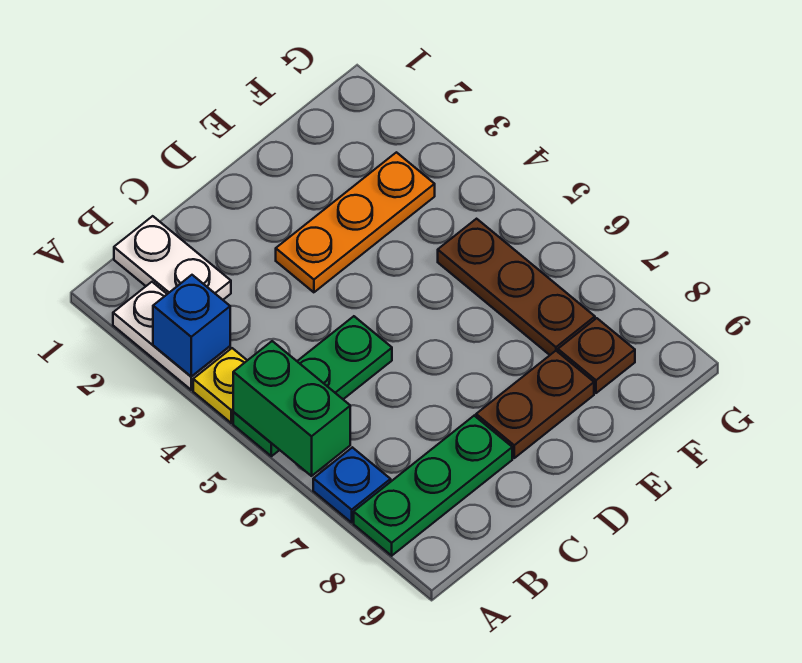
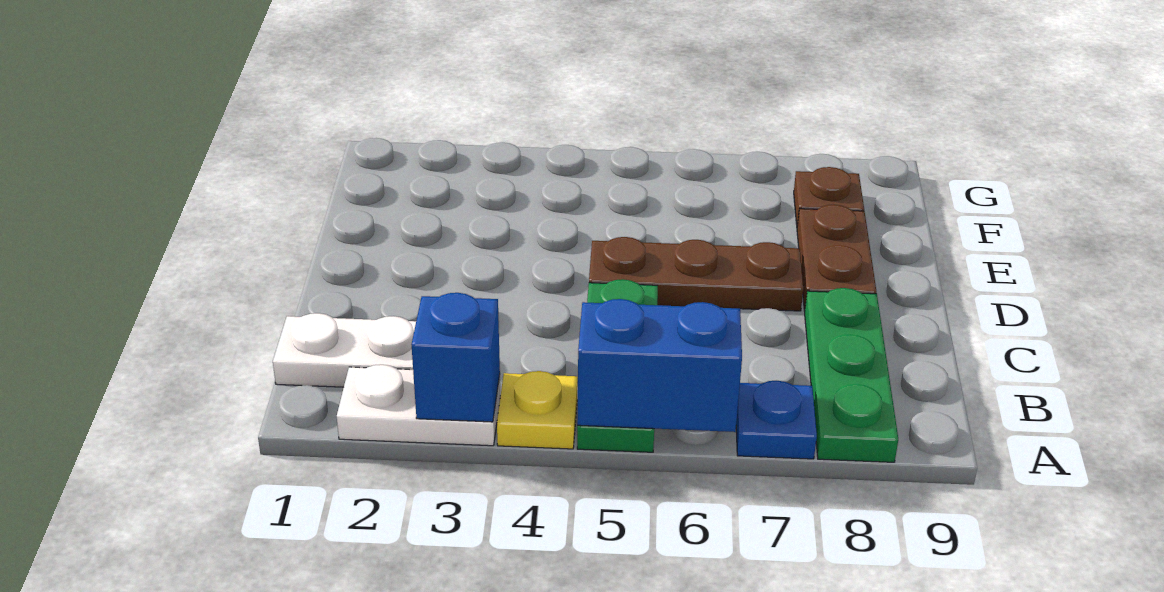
green 1x2 brick [233,341,350,476] -> blue 1x2 brick [577,299,742,432]
orange 1x3 plate [276,152,435,292] -> none
brown 1x3 plate [438,219,595,355] -> brown 1x3 plate moved to [589,237,803,311]

